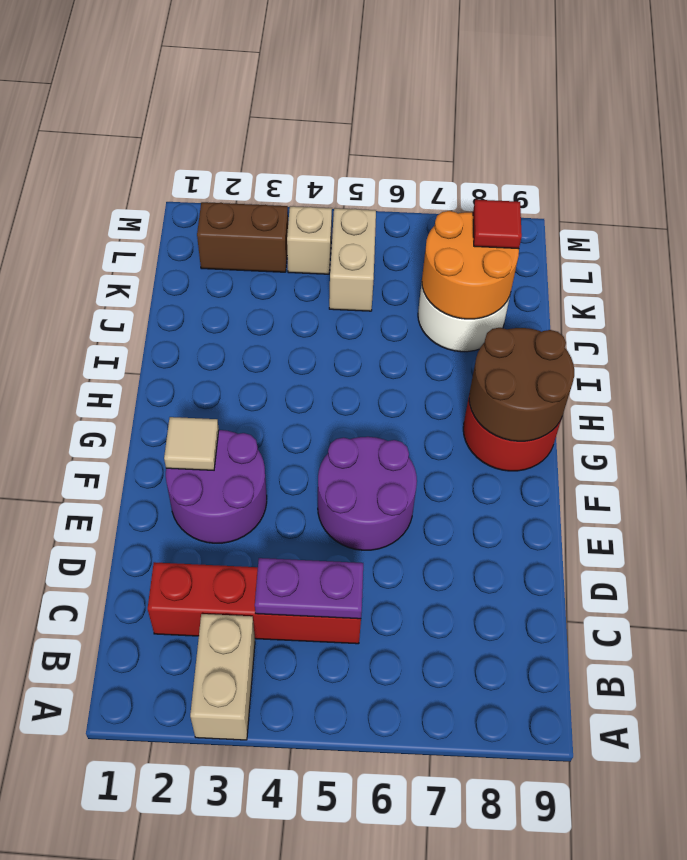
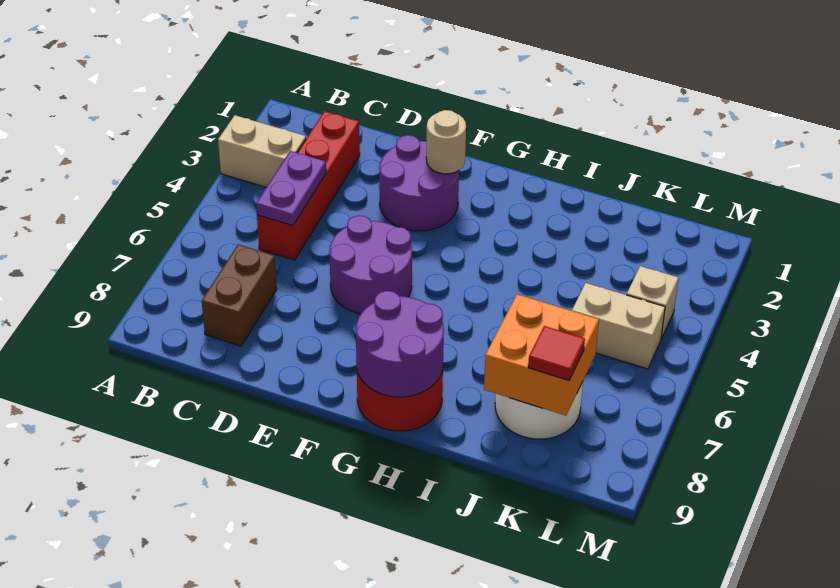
tan 1x1 tile [164,417,219,470] -> tan 1x1 round brick [426,110,466,174]
brown 2x2 round brick [469,328,574,441] -> purple 2x2 round brick [356,291,444,397]
orange 2x2 round brick [422,211,519,319] -> orange 2x2 brick [484,294,599,416]
brown 1x2 brick [197,202,288,272] -> brown 1x2 brick moved to [202,244,277,346]

